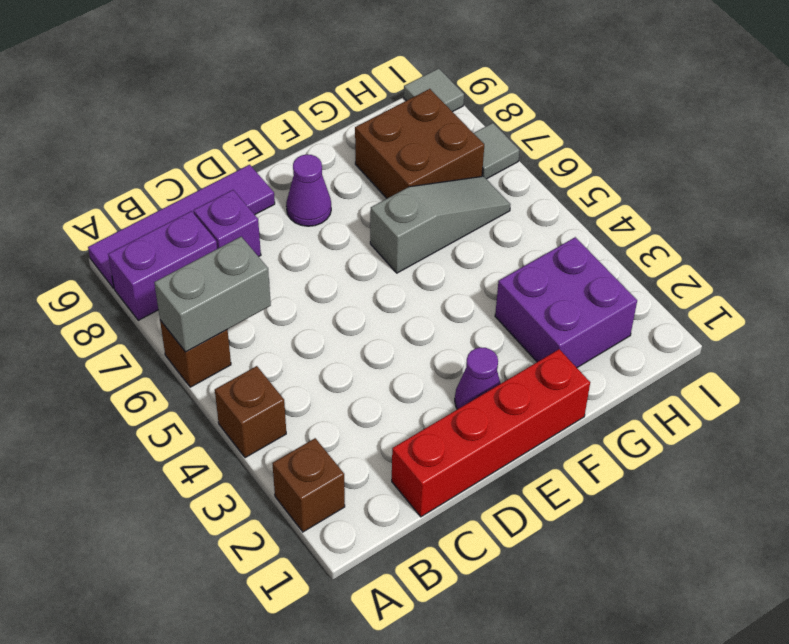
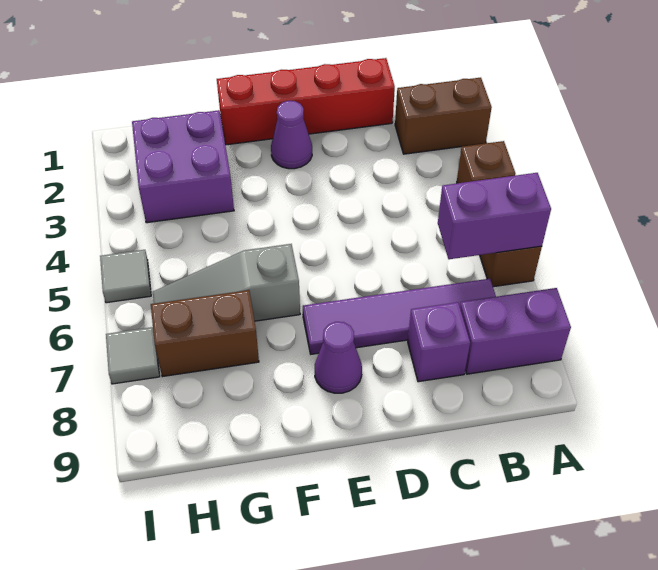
brown 1x1 brick [272,438,345,532] -> brown 1x2 brick [395,78,492,154]
grey 1x2 brick [154,237,271,352] -> purple 1x2 brick [438,173,551,259]
purple 1x4 tile [88,165,275,288] -> purple 1x4 tile moved to [303,279,496,354]
brown 2x2 brick [355,89,484,198] -> brown 1x2 brick [151,290,259,377]
grey 1x1 tile [404,68,464,112] -> grey 1x1 tile moved to [100,250,151,303]

